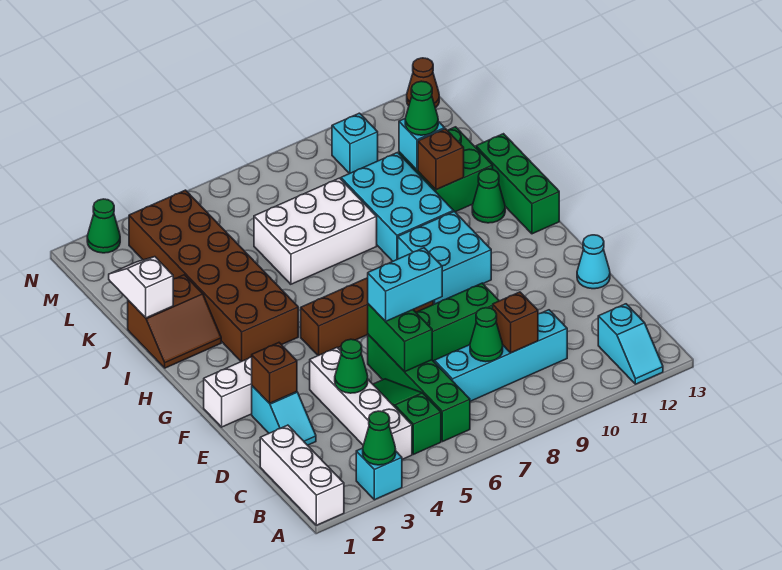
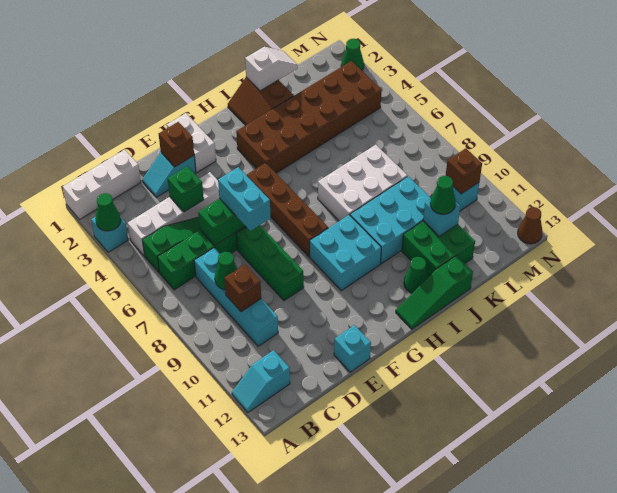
green 1x1 cone [335,339,368,393] -> green 1x1 brick [168,166,204,212]
cyan 1x1 cone [577,235,610,289] -> cyan 1x1 brick [334,325,371,372]
green 1x3 brick [476,134,559,234] -> green 1x3 slope [396,256,473,329]
white 2x3 brick [254,178,377,284] -> white 2x3 brick turned to [318,145,408,221]
brown 1x1 brick [418,129,464,190] -> brown 1x1 brick moved to [446,148,482,194]

